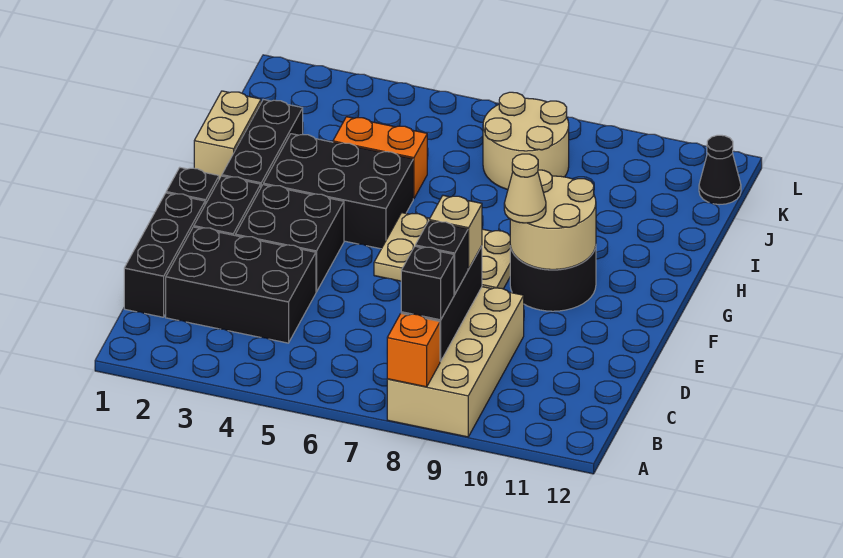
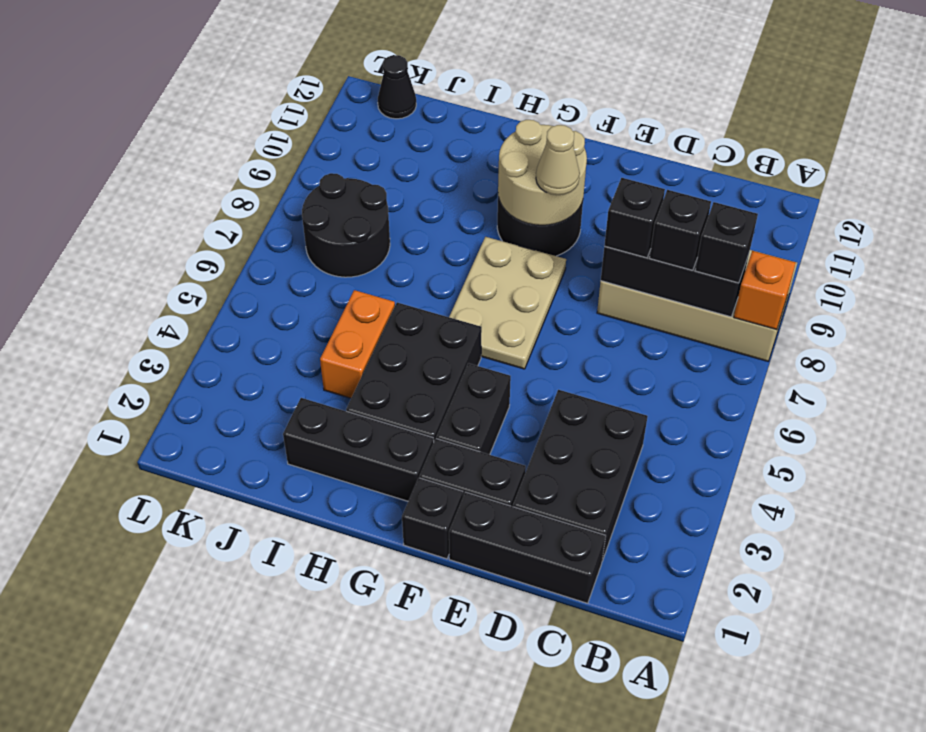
tan 1x1 brick [429,195,482,269] -> black 1x1 brick [604,178,665,258]
black 2x2 brick [235,185,344,292] -> black 1x2 brick [436,363,511,455]
tan 1x2 brick [194,91,261,179] -> none
tan 2x2 round brick [483,92,569,189] -> black 2x2 round brick [302,173,390,277]

